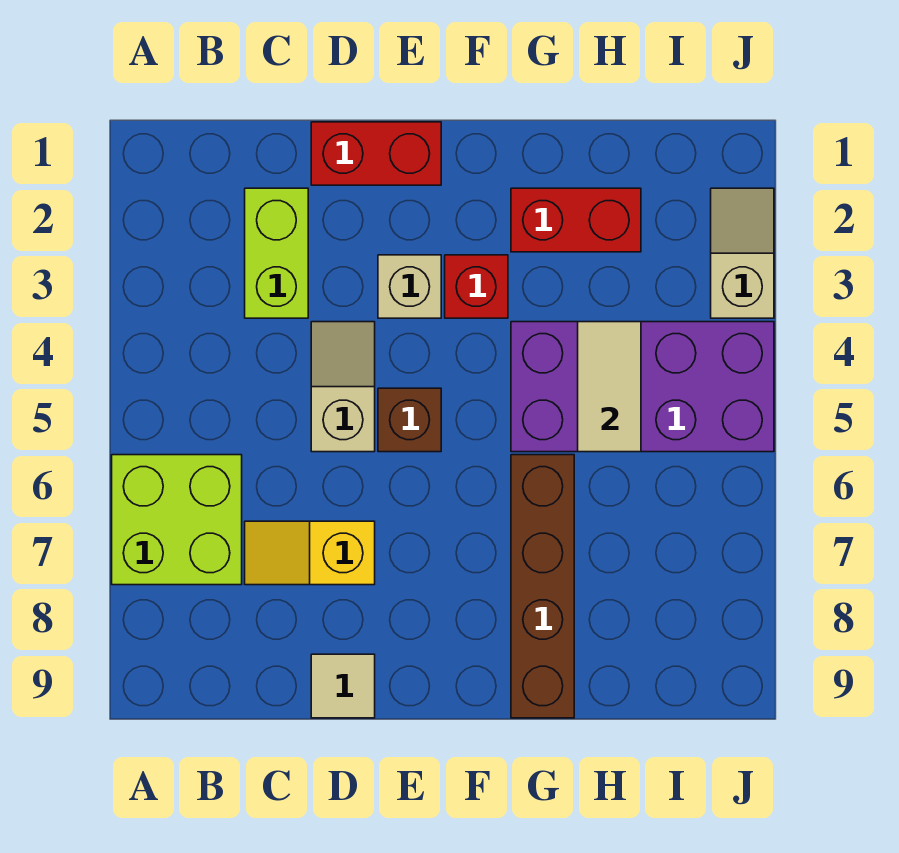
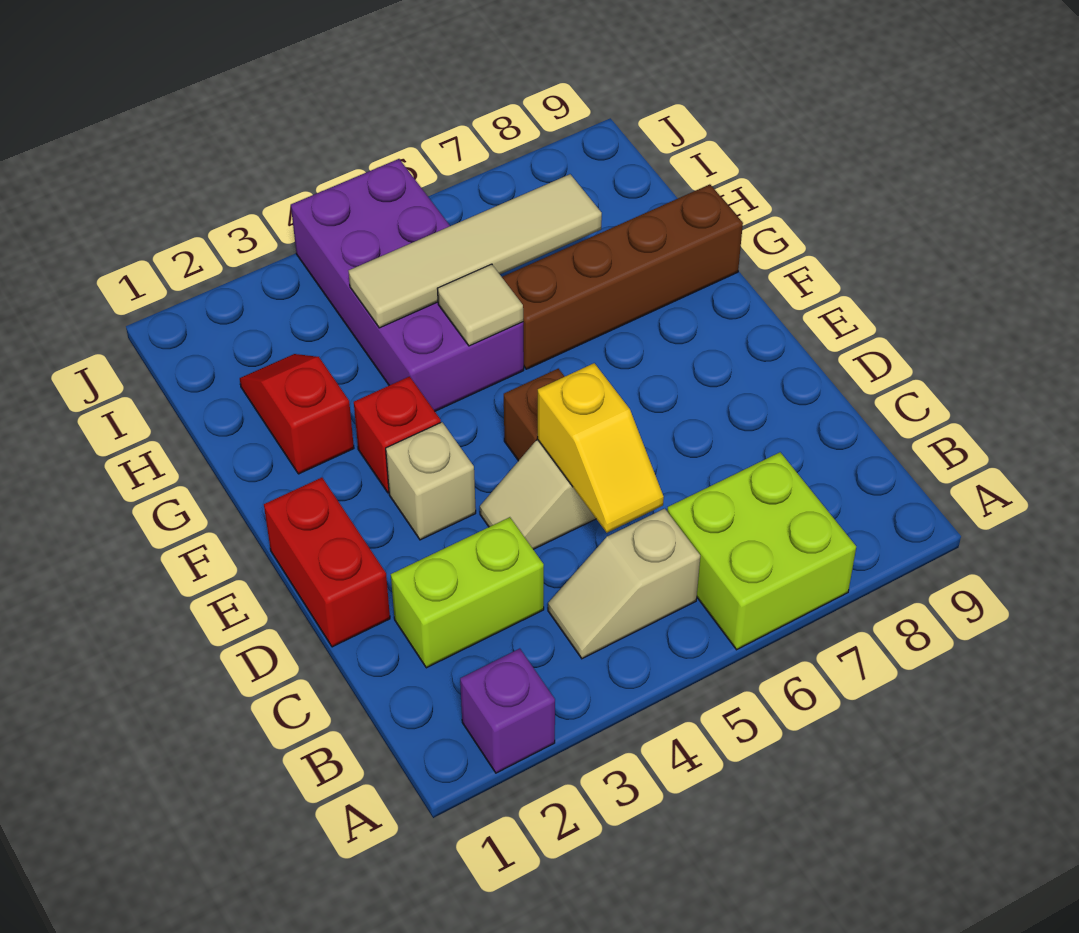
none -> purple 1x1 brick [460,649,555,773]
yellow 1x2 slope [245,521,375,585] -> yellow 1x2 slope moved to [538,363,664,533]
tan 1x1 tile [311,654,375,718] -> tan 1x1 tile moved to [437,264,523,346]
red 1x2 brick [511,188,641,252] -> red 1x2 slope [240,354,354,474]
tan 1x2 tile [578,322,641,452] -> tan 1x4 tile [349,174,602,328]
tan 1x2 slope [711,188,774,318] -> tan 1x2 slope moved to [548,509,700,659]

